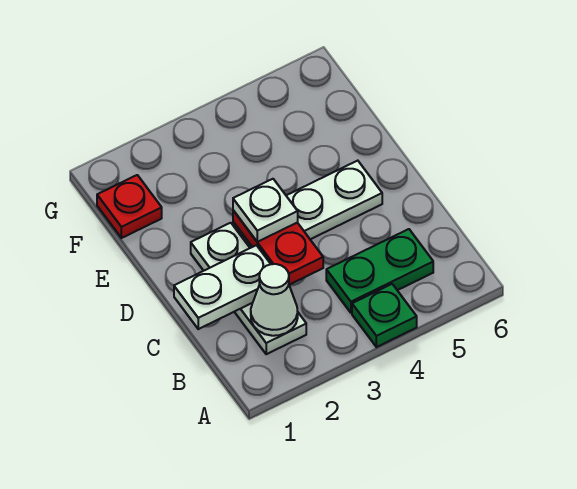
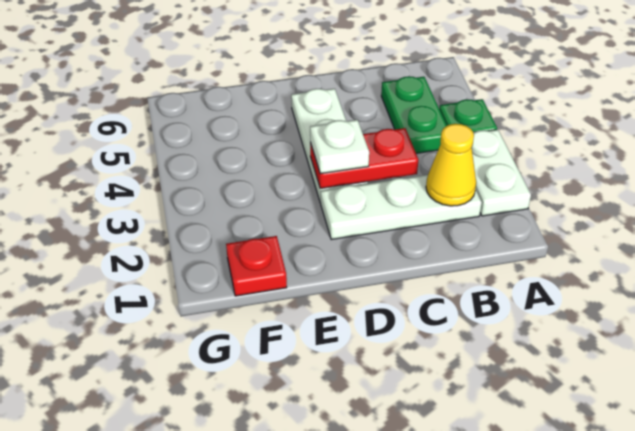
white 1x1 cone [251,264,298,336] -> yellow 1x1 cone [426,124,476,206]
white 1x2 plate [174,245,270,329] -> white 1x2 plate moved to [472,130,531,216]

